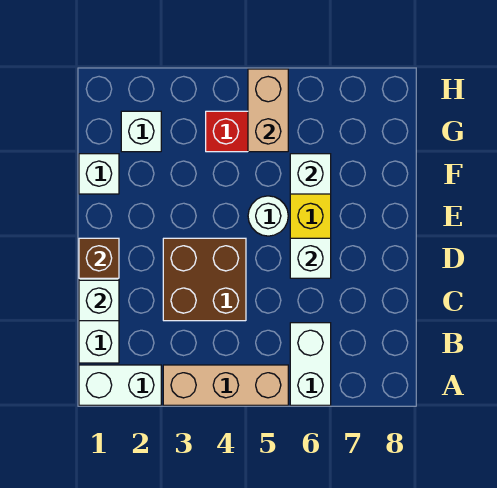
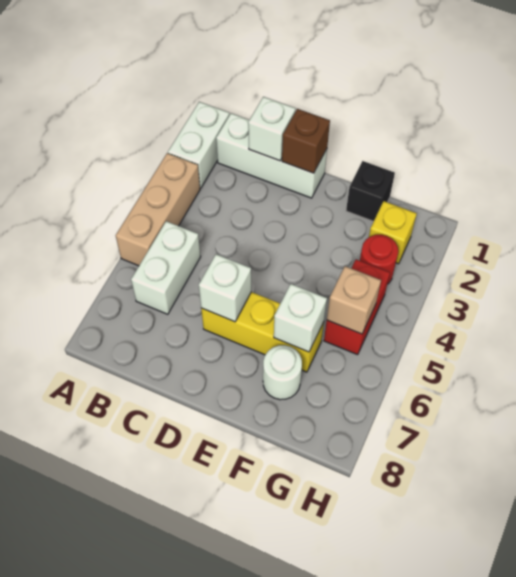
white 1x2 brick [290,323,331,405] -> white 1x2 brick turned to [131,221,201,314]
brown 2x2 brick [163,238,246,321] -> none
white 1x1 round brick [248,196,288,236] -> white 1x1 round brick moved to [263,345,302,400]
white 1x1 brick [79,154,119,194] -> black 1x1 brick [346,161,395,221]
white 1x1 brick [121,111,161,152] -> yellow 1x1 brick [369,201,417,264]
none -> red 1x1 round brick [360,235,398,284]
tan 1x2 brick [248,69,288,152] -> tan 1x1 brick [327,266,381,334]

